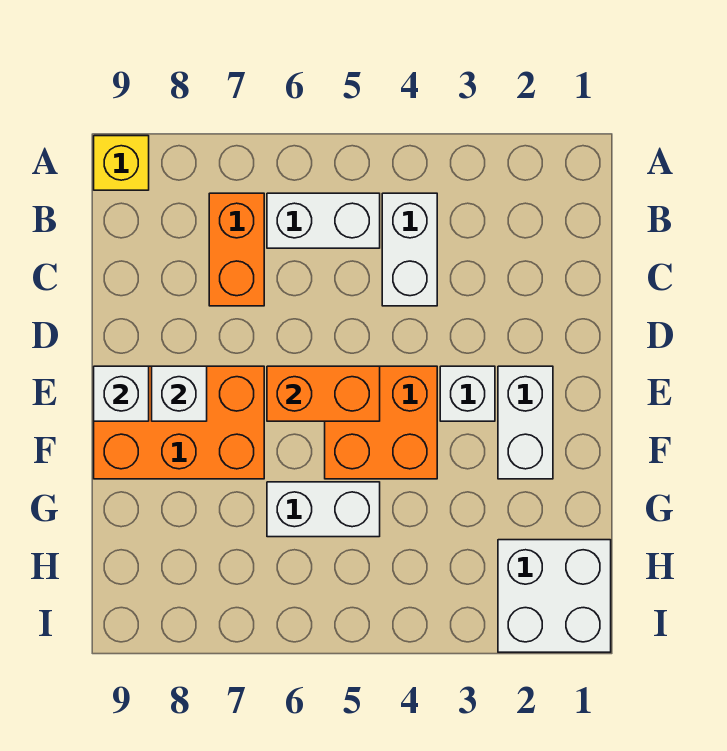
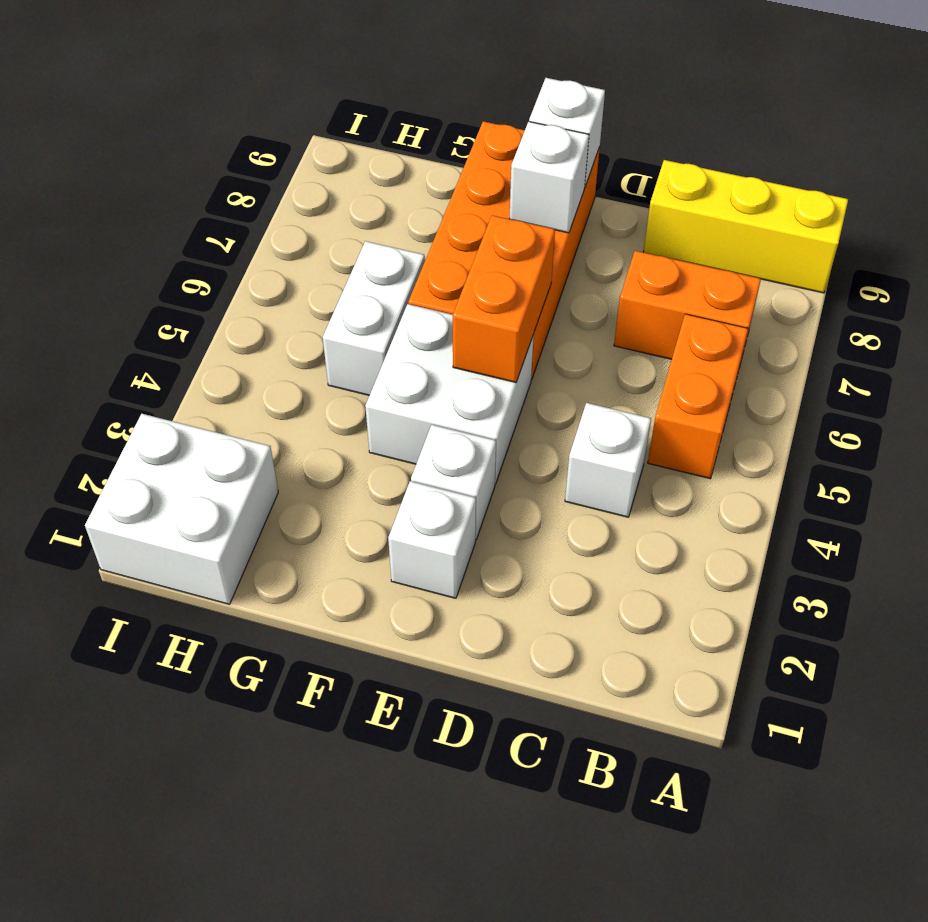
yellow 1x1 brick [94,136,149,190] -> yellow 1x3 brick [643,160,848,293]
white 1x2 brick [382,193,437,306] -> white 1x1 brick [565,403,651,517]
white 1x2 brick [267,193,380,248] -> orange 1x2 brick [648,314,748,479]
white 1x2 brick [498,366,553,479] -> white 1x1 brick [388,481,476,598]
orange 2x2 brick [325,366,437,479] -> white 2x2 brick [365,304,534,484]
orange 2x3 brick [94,366,264,479] -> orange 2x4 brick [408,121,600,380]

